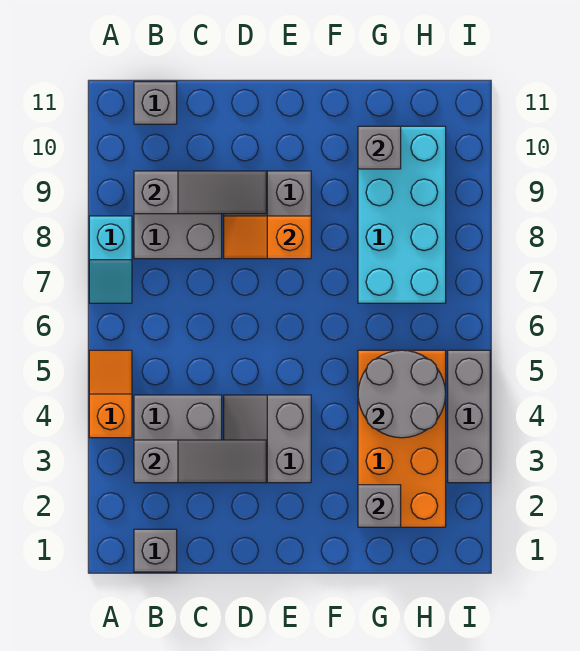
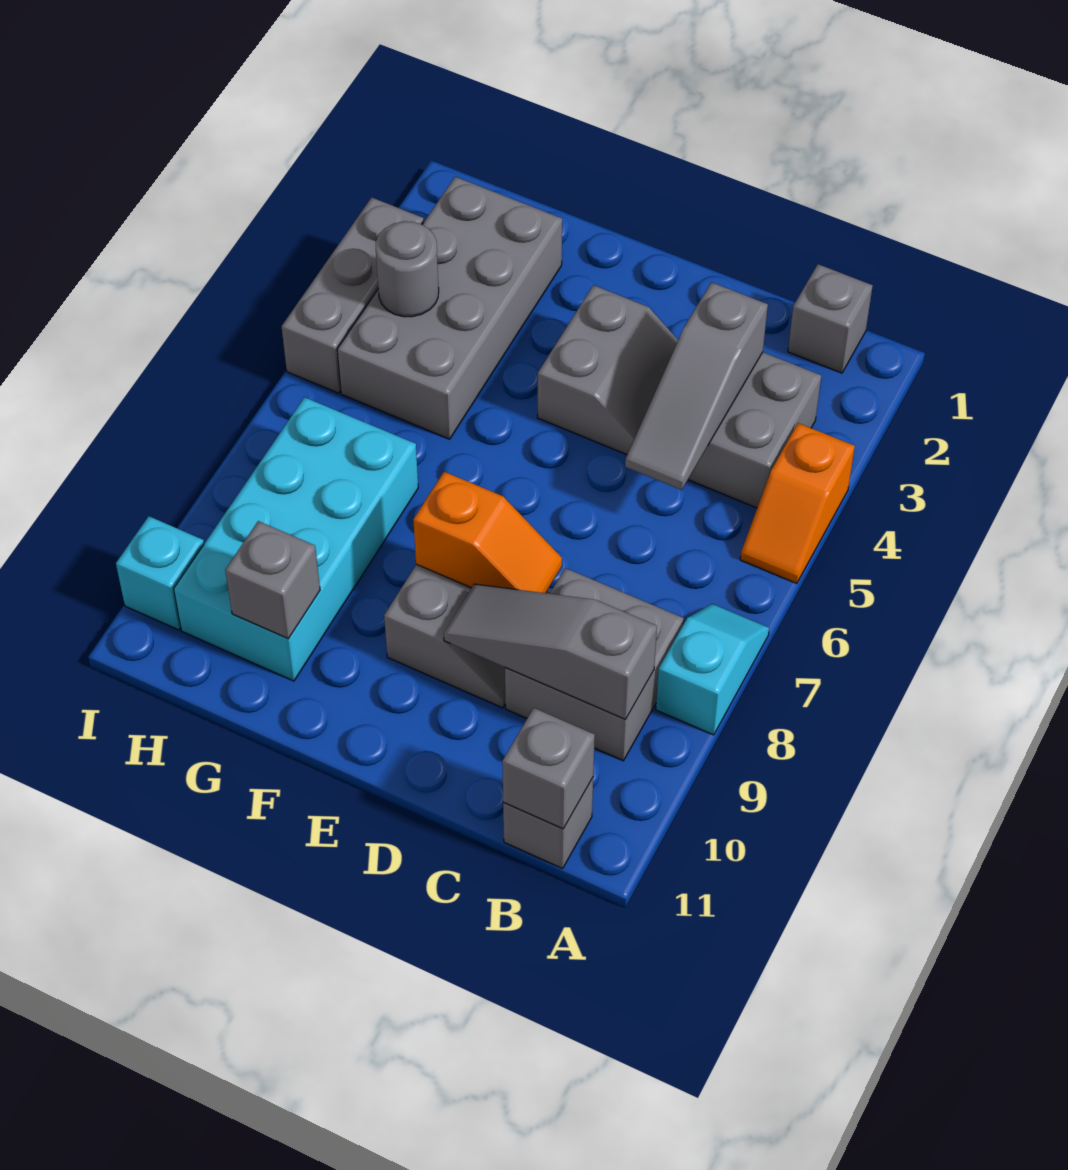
grey 1x3 slope [134,440,266,483] -> grey 1x3 slope turned to [625,282,768,490]
orange 2x4 brick [358,350,446,527] -> grey 2x4 brick [337,177,562,439]
grey 1x1 brick [358,485,401,527] -> grey 1x1 brick moved to [502,708,595,829]
grey 2x2 round brick [358,350,446,438] -> grey 1x1 round brick [376,221,439,317]
none -> cyan 1x1 brick [116,516,204,630]

